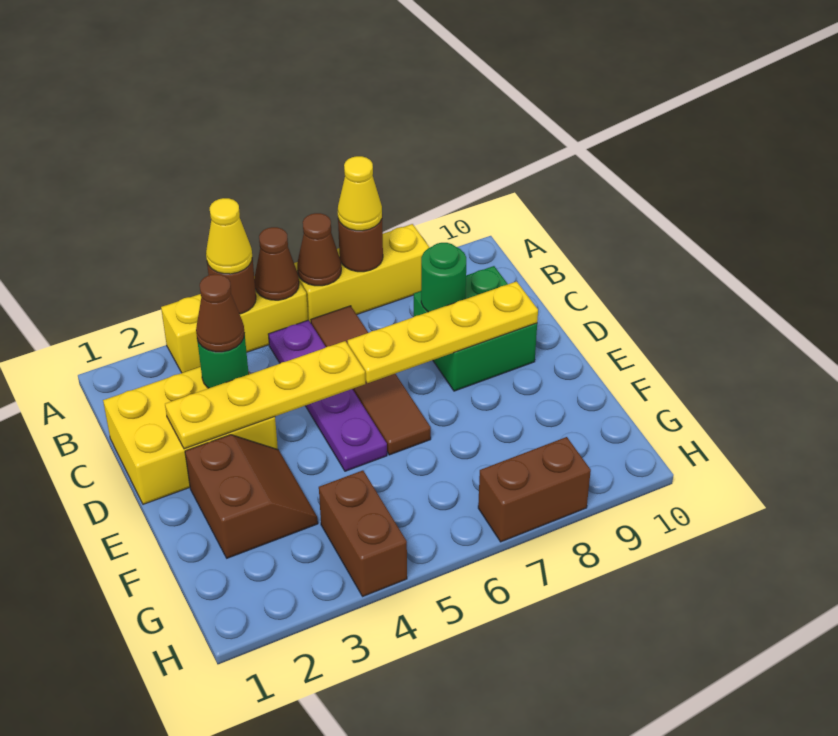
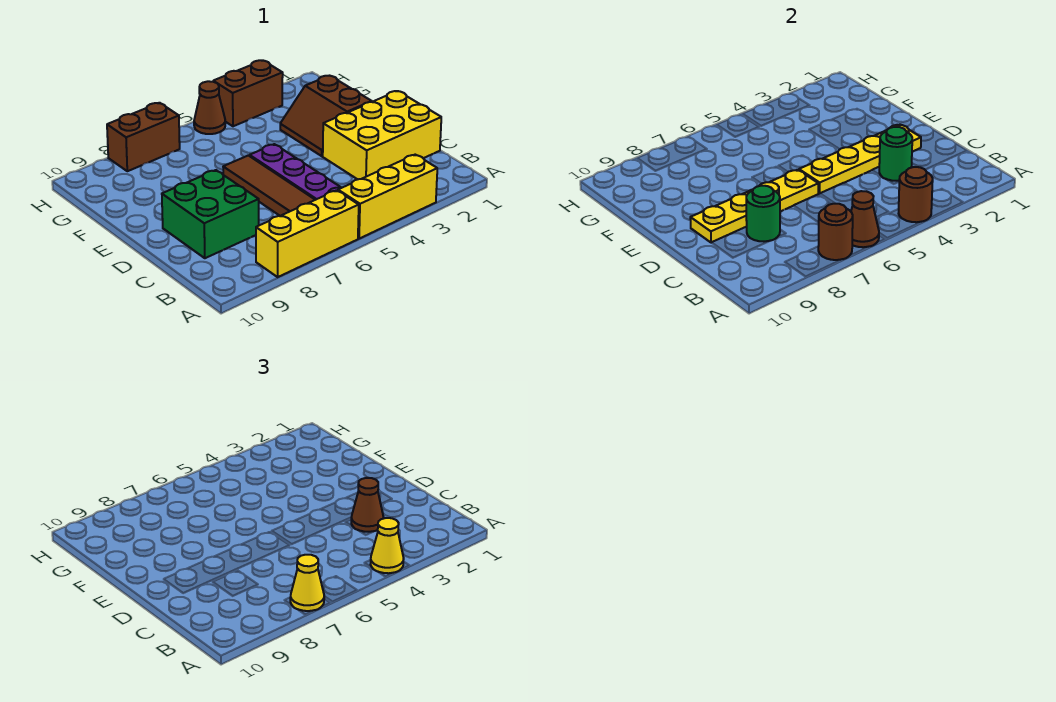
brown 1x1 cone [254,227,299,300] -> brown 1x1 cone moved to [194,81,225,134]
brown 1x2 brick [319,470,407,596] -> brown 1x2 brick turned to [213,60,283,126]

